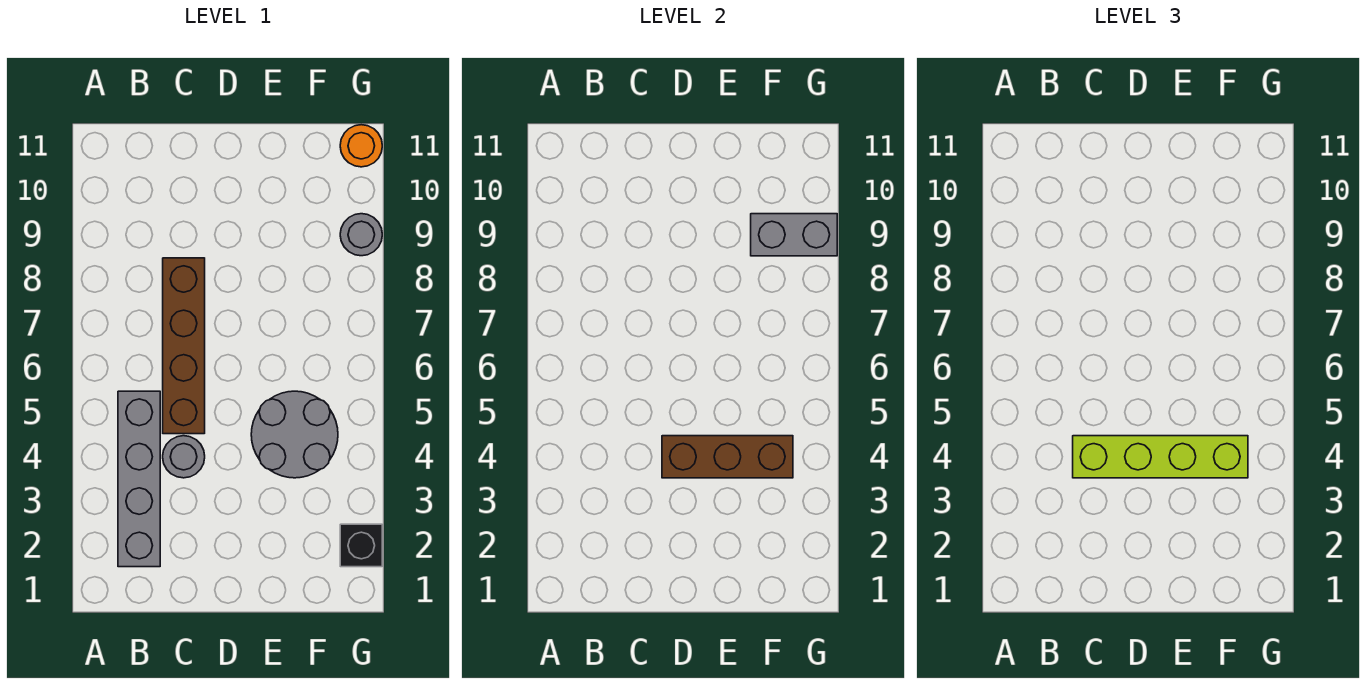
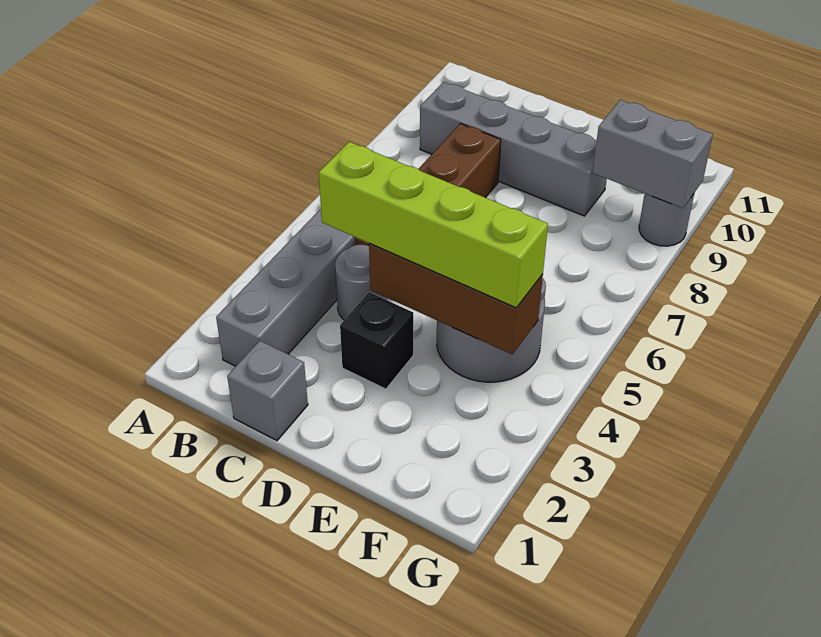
none -> grey 1x4 brick [420,82,607,216]
none -> grey 1x1 brick [227,341,308,440]
black 1x1 brick [340,524,382,567] -> black 1x1 brick moved to [340,292,413,389]
orange 1x1 round brick [340,125,382,167] -> none

